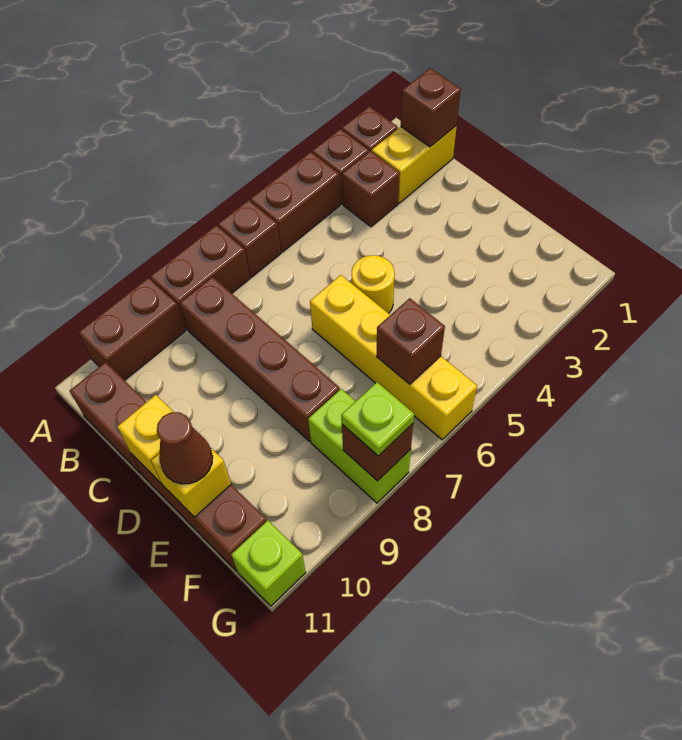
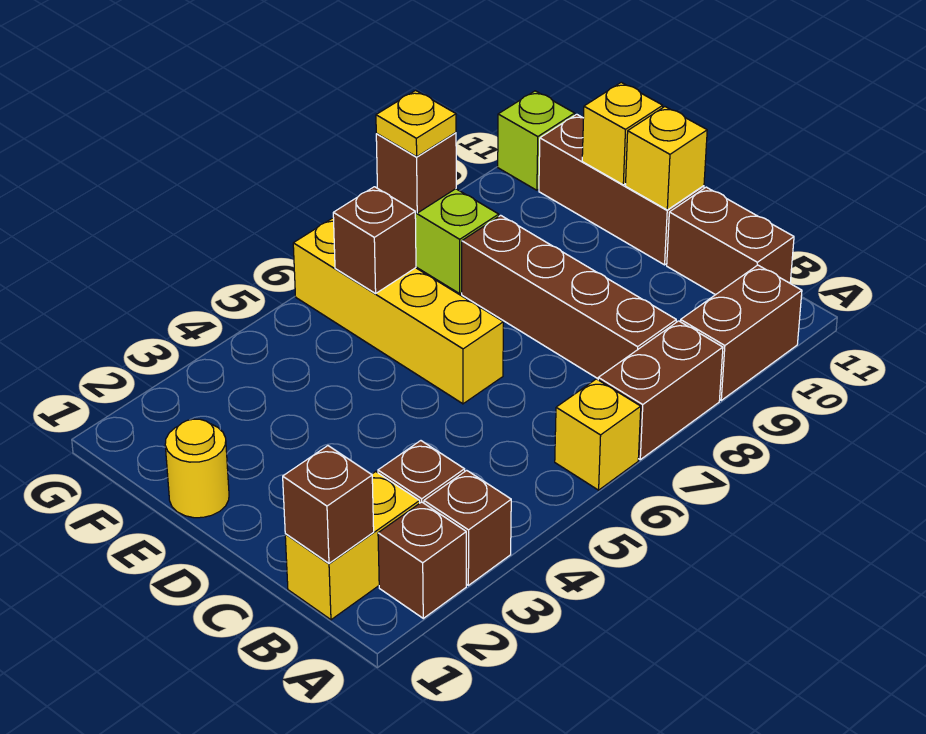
brown 1x2 brick [250,152,340,252] -> none
brown 1x1 brick [218,200,281,277] -> yellow 1x1 brick [555,379,641,490]
yellow 1x1 round brick [352,255,395,313] -> yellow 1x1 round brick moved to [165,419,229,518]
brown 1x1 cone [157,412,213,484] -> none
lime 1x1 plate [341,382,414,456] -> yellow 1x1 plate [376,90,456,157]

